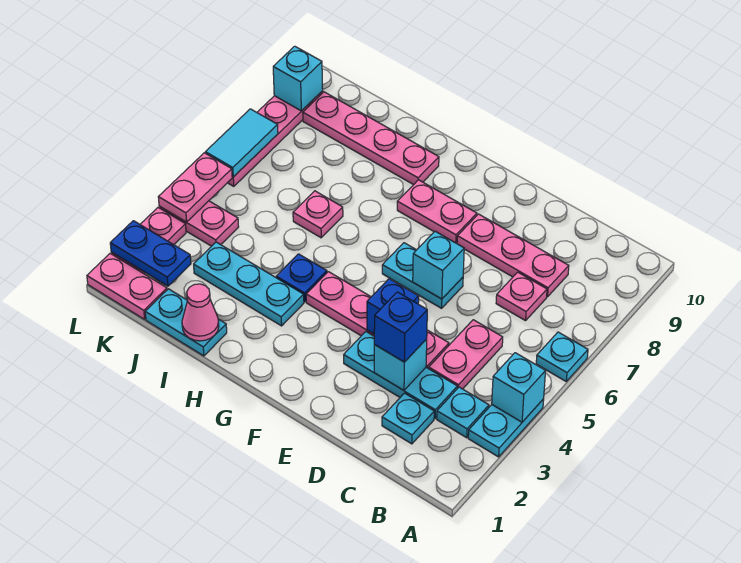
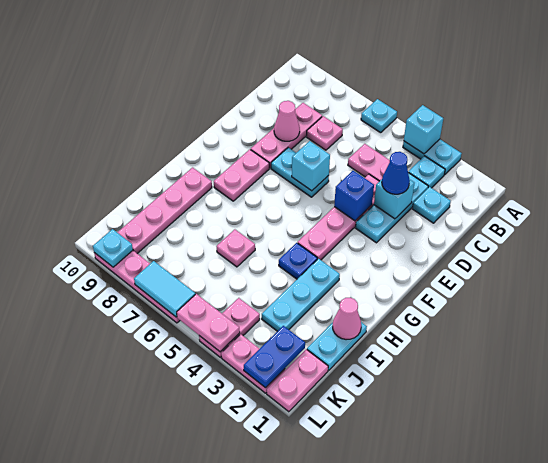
blue 1x1 brick [374,292,427,362] -> blue 1x1 cone [382,152,410,194]
none -> pink 1x1 cone [274,101,300,141]
cyan 1x2 plate [382,243,463,308] -> cyan 1x2 plate turned to [271,148,329,197]
cyan 1x1 brick [273,46,323,111] -> cyan 1x1 plate [93,229,133,267]

